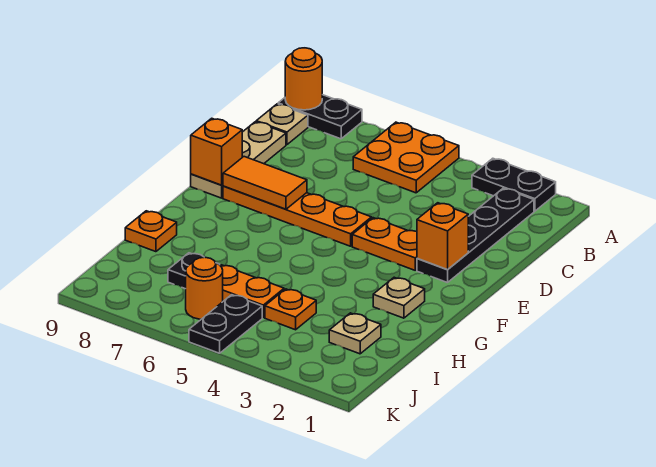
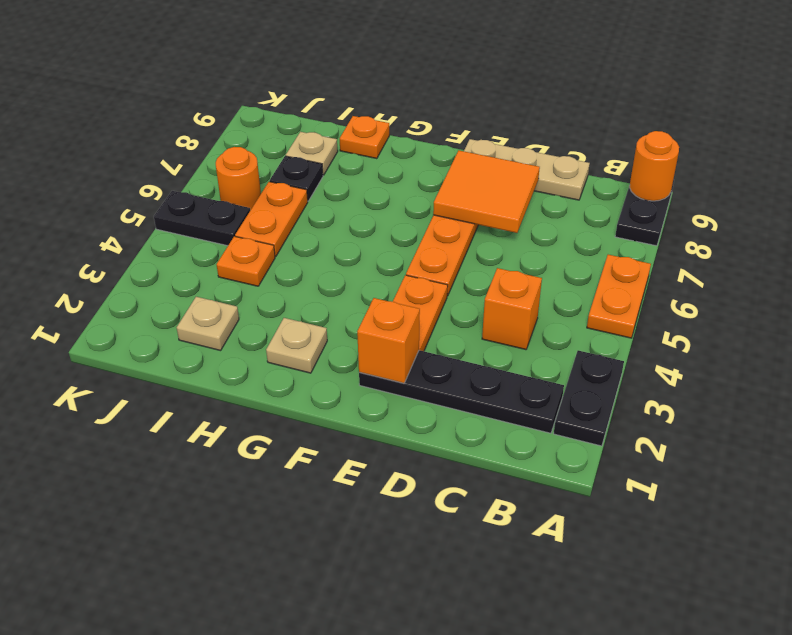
orange 2x2 plate [353,122,459,193] -> orange 1x2 plate [587,255,651,338]
tan 1x1 plate [256,104,308,145] -> tan 1x1 plate moved to [286,132,338,175]
orange 1x2 tile [223,157,307,209] -> orange 2x2 tile [433,150,540,233]
orange 1x1 brick [191,118,242,185] -> orange 1x1 brick moved to [482,268,542,350]

